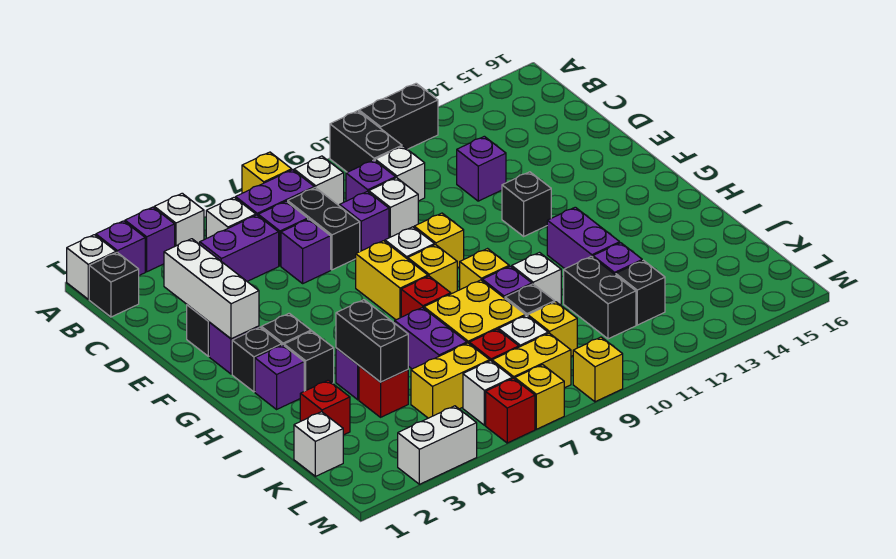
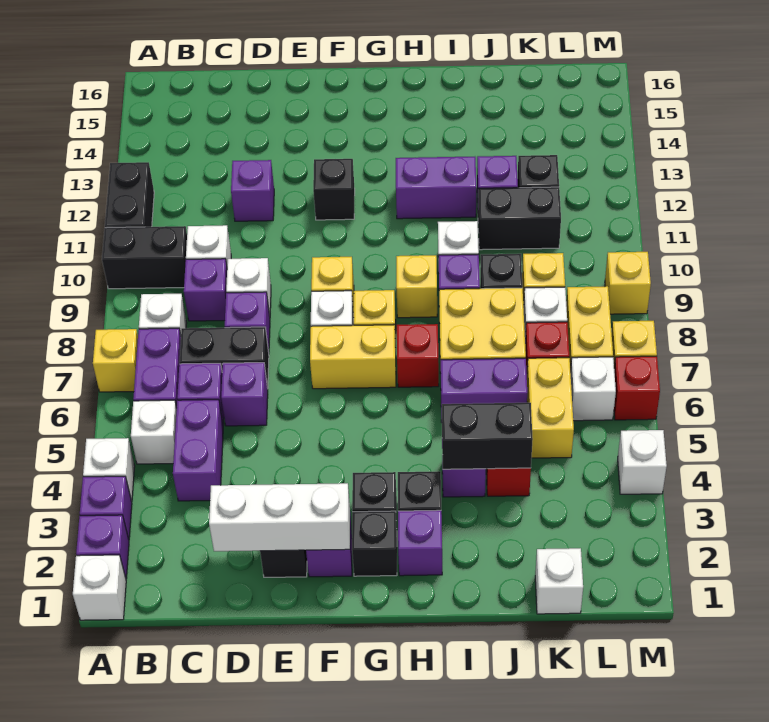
black 1x1 brick [89,252,139,317] -> none
red 1x1 brick [300,380,350,435] -> none
white 1x2 brick [398,406,477,484] -> white 1x1 brick [618,430,667,494]

